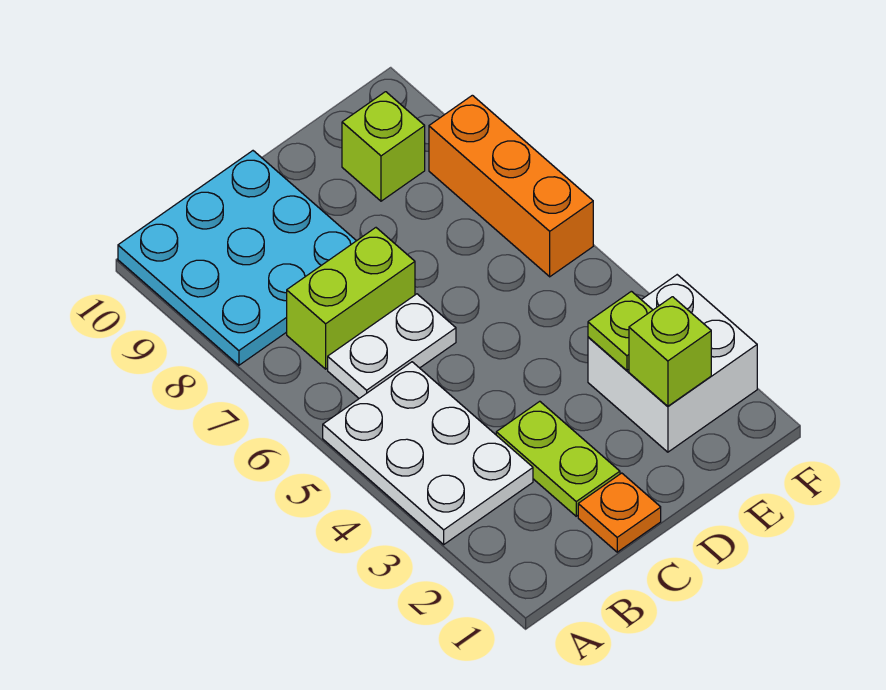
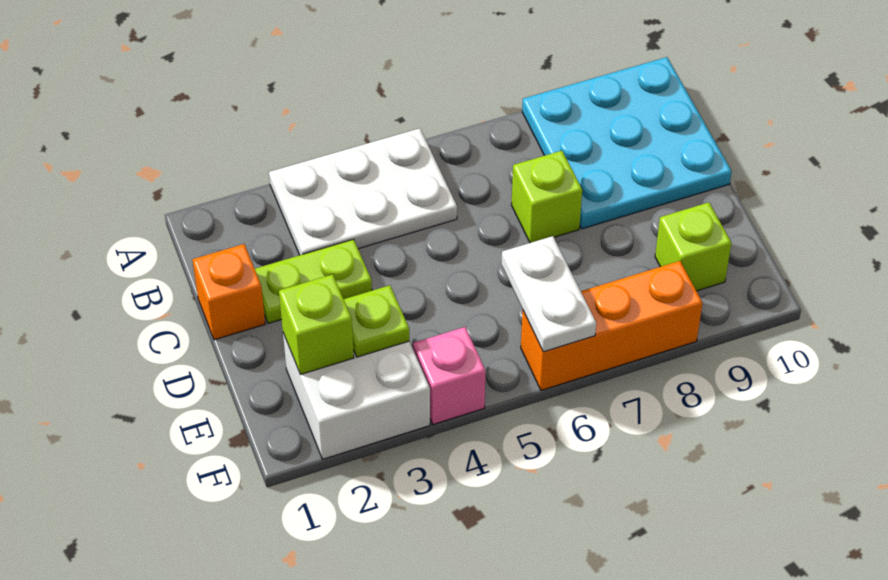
white 1x2 plate [328,294,456,398] -> white 1x2 plate moved to [501,236,596,352]
lime 1x2 brick [287,228,415,369] -> lime 1x1 brick [512,151,582,243]
orange 1x1 plate [578,473,661,552] -> orange 1x1 brick [192,244,265,340]
none -> pink 1x1 brick [413,327,485,425]

